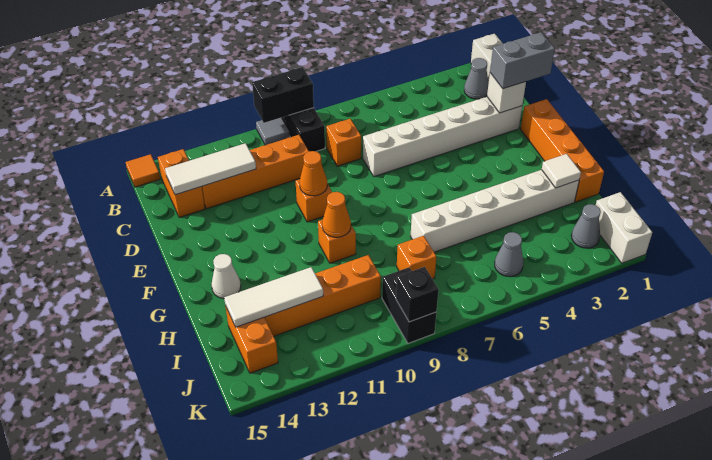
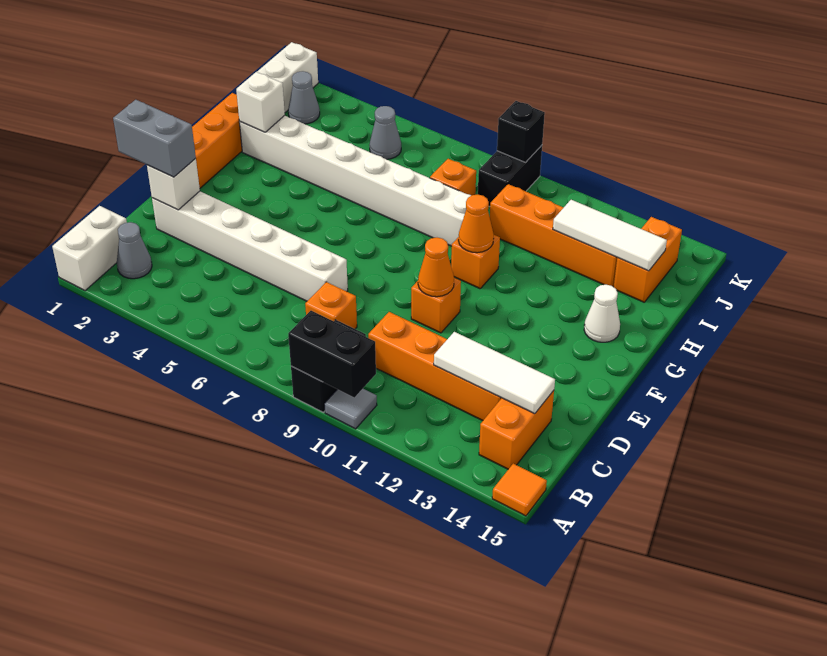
white 1x6 brick [411,170,579,252] -> white 1x8 brick [239,116,471,246]
white 1x1 tile [542,154,581,188] -> white 1x1 brick [236,72,285,132]

